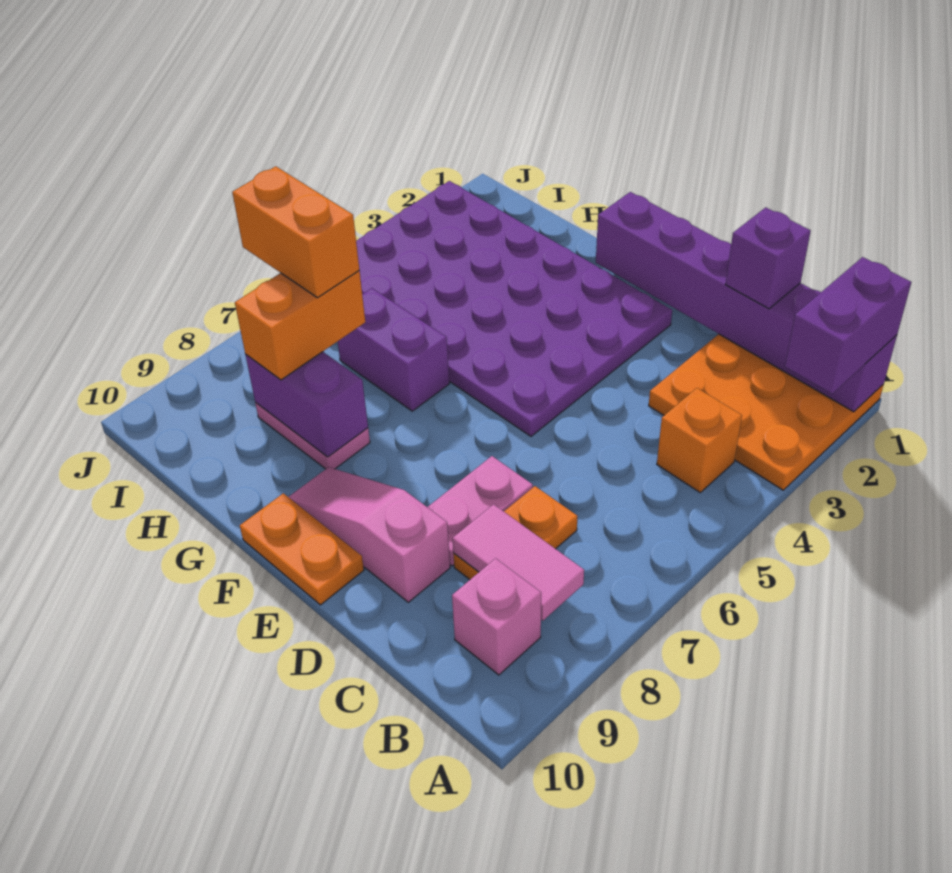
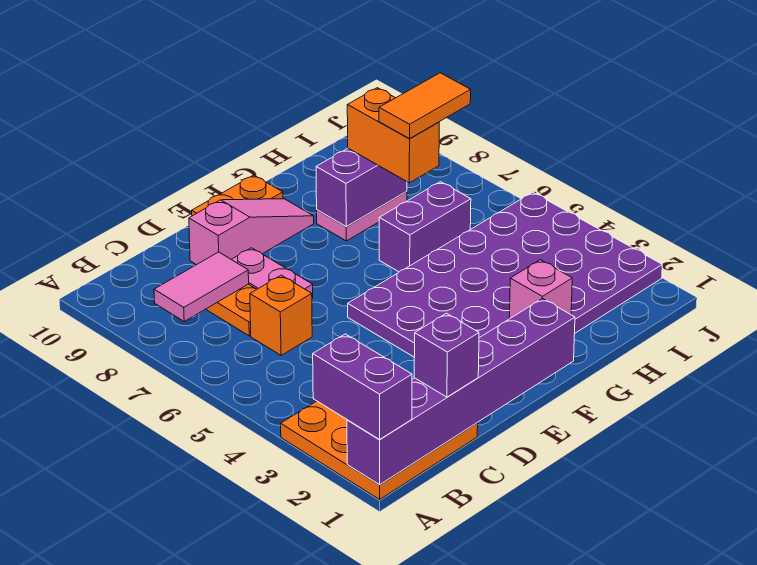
orange 1x1 brick [657,388,742,492] -> orange 1x1 brick moved to [250,275,312,355]
pink 1x1 brick [452,558,541,675] -> pink 1x1 brick moved to [509,260,572,319]
orange 1x2 brick [232,166,359,298] -> orange 1x2 tile [379,73,471,139]

